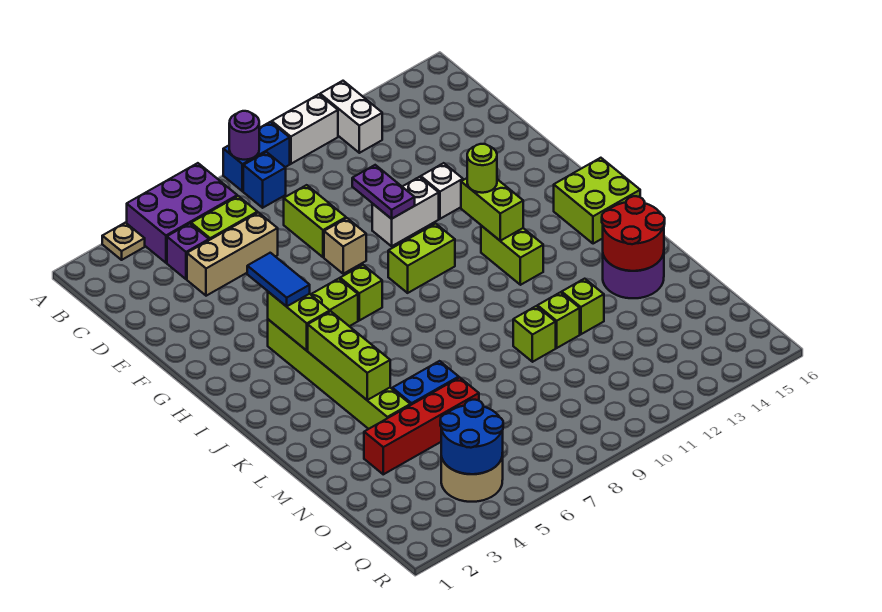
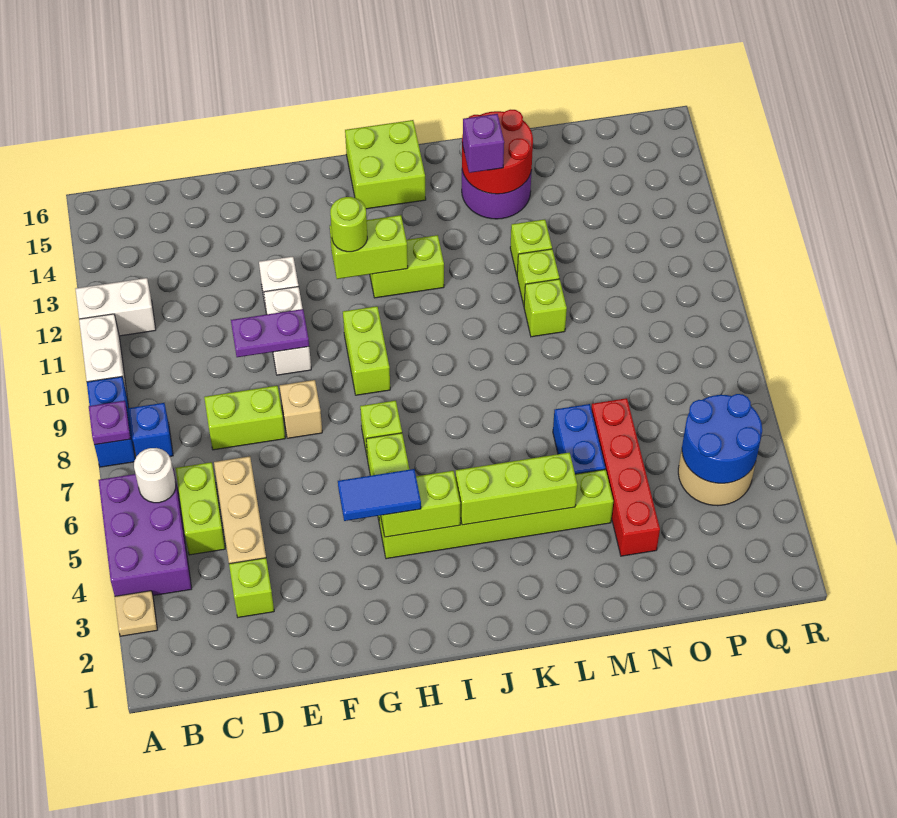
purple 1x1 round brick [229,111,259,160] -> purple 1x1 plate [89,401,130,445]
none -> white 1x1 round brick [134,448,176,503]
purple 1x1 brick [167,224,209,279] -> purple 1x1 brick moved to [463,114,504,173]
none -> lime 1x1 brick [229,558,274,617]

